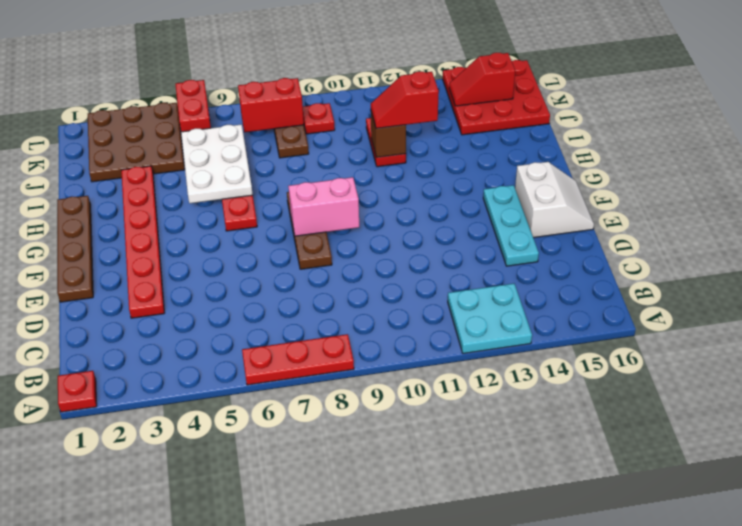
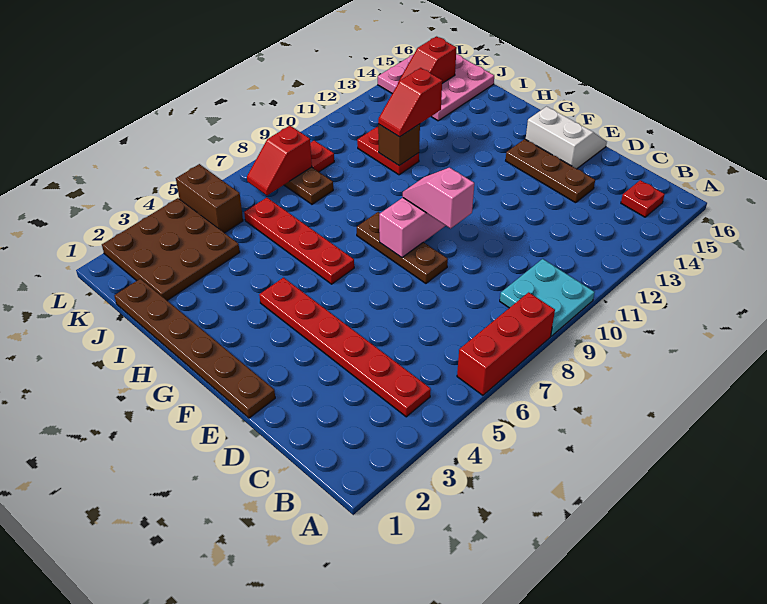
red 1x1 plate [58,371,97,412] -> red 1x1 plate moved to [621,180,665,217]
red 1x3 plate [242,334,354,385] -> red 1x3 brick [457,292,555,395]
cyan 2x2 plate [448,284,532,353] -> cyan 2x2 plate moved to [500,259,595,336]
red 1x6 plate [121,166,164,318] -> red 1x6 plate moved to [259,278,431,417]
cyan 1x3 plate [483,185,539,266] -> brown 1x3 plate [506,139,595,203]
brown 1x4 plate [57,196,93,302] -> brown 1x6 plate [114,279,275,418]
none -> pink 1x2 slope [403,167,474,228]
white 2x3 plate [181,124,253,203] -> none
red 3x3 plate [443,60,550,135] -> pink 3x3 plate [378,54,494,121]
red 1x2 brick [175,80,211,132] -> brown 1x2 brick [176,164,243,233]
red 1x2 brick [238,78,304,132] -> red 1x2 slope [247,126,312,195]

